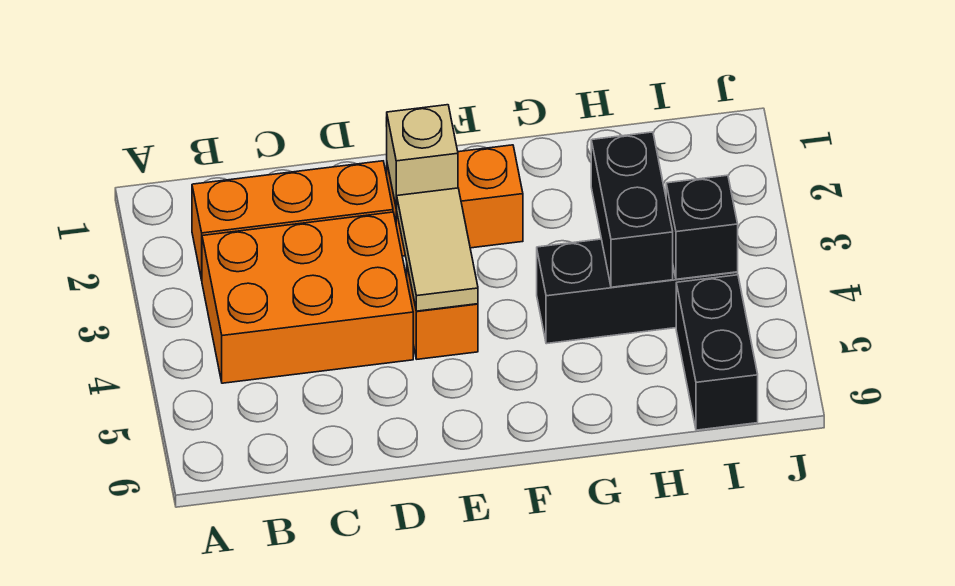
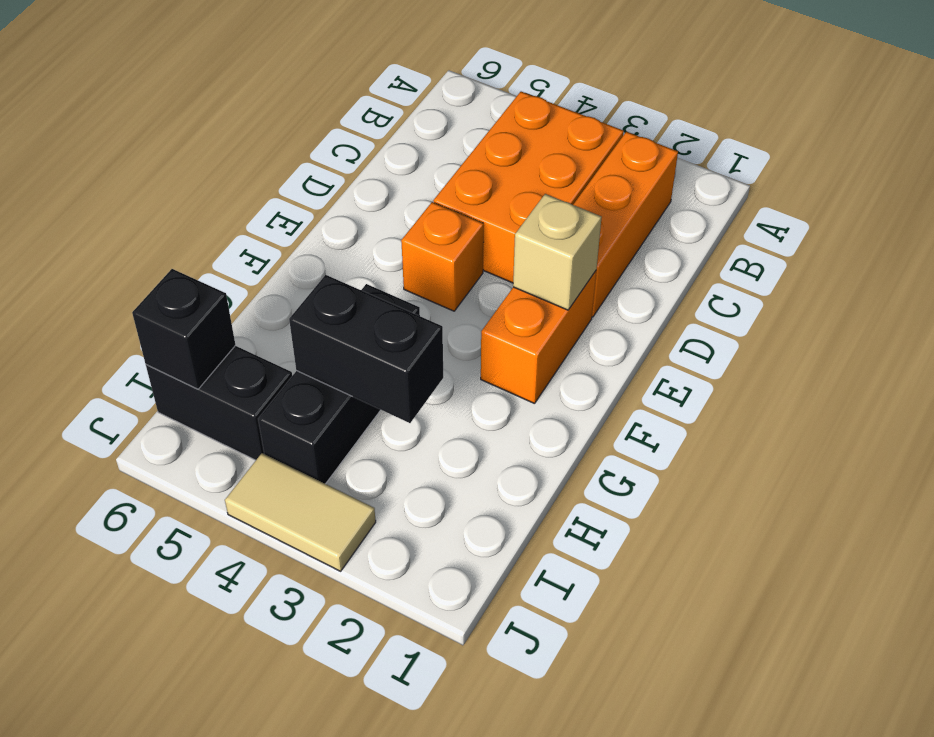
tan 1x2 tile [396,188,478,311] -> tan 1x2 tile moved to [225,453,376,571]
black 1x1 brick [666,175,738,279] -> black 1x1 brick moved to [132,269,235,389]

